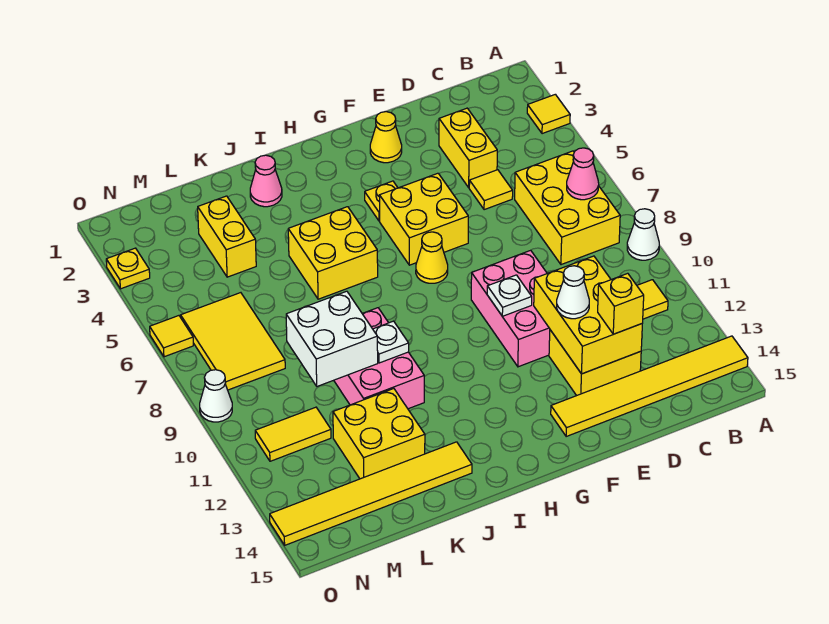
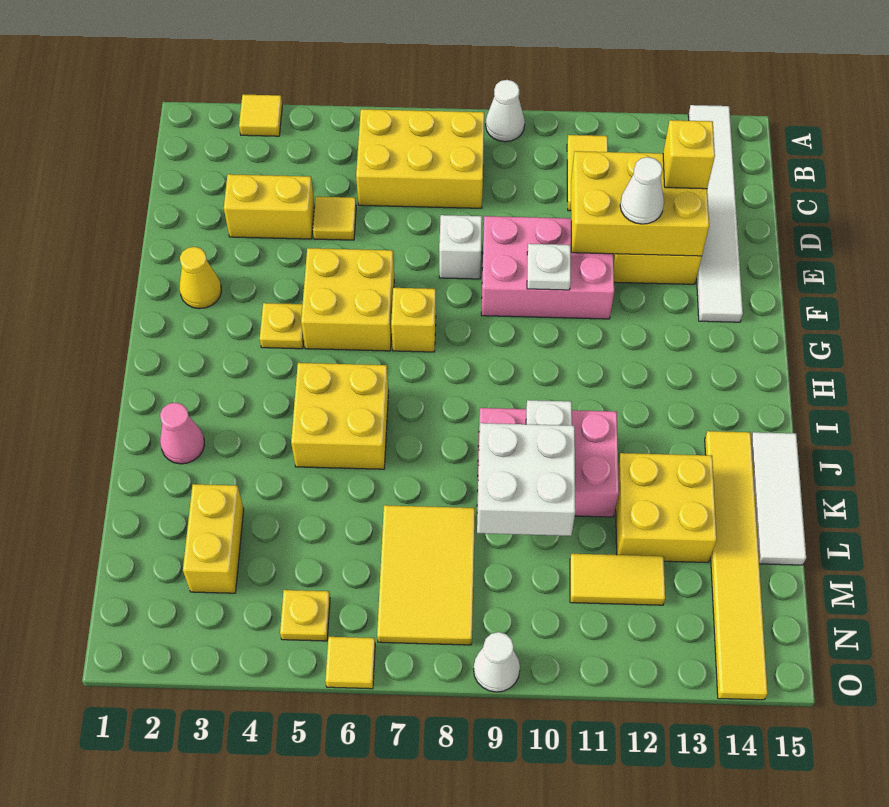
yellow 1x6 tile [551,336,748,436] -> white 1x6 tile [688,105,743,322]
pink 1x1 cone [567,148,599,200] -> none
none -> white 1x1 brick [439,215,482,279]
yellow 1x1 cone [416,232,448,283] -> yellow 1x1 brick [391,288,436,352]
none -> white 1x3 tile [751,432,806,565]
yellow 1x2 brick [198,196,256,277] -> yellow 1x2 brick turned to [183,484,244,593]
yellow 2x3 tile [181,293,285,390] -> yellow 2x3 tile turned to [377,505,475,645]
yellow 1x2 tile [255,407,331,461] -> yellow 1x2 tile turned to [570,554,665,605]
yellow 1x1 plate [106,248,150,289] -> yellow 1x1 plate moved to [280,590,330,641]

